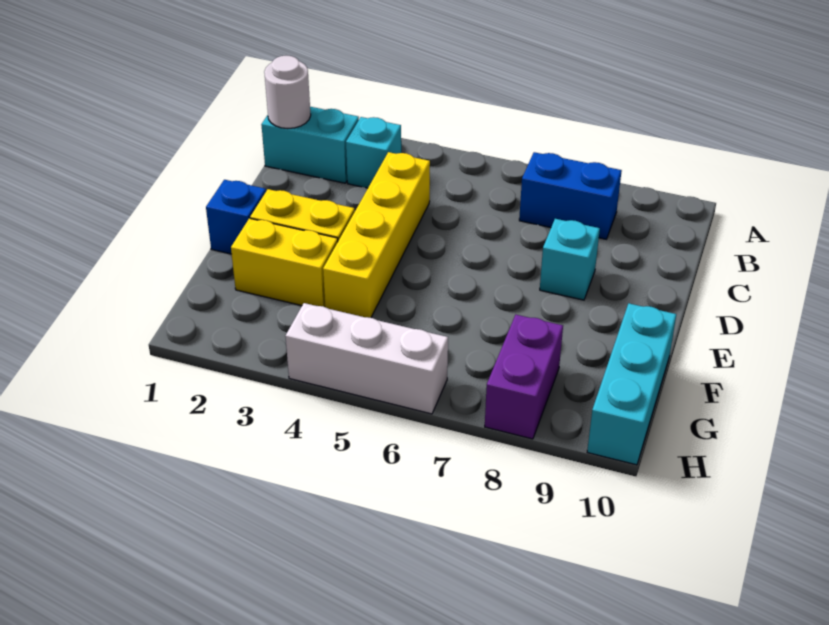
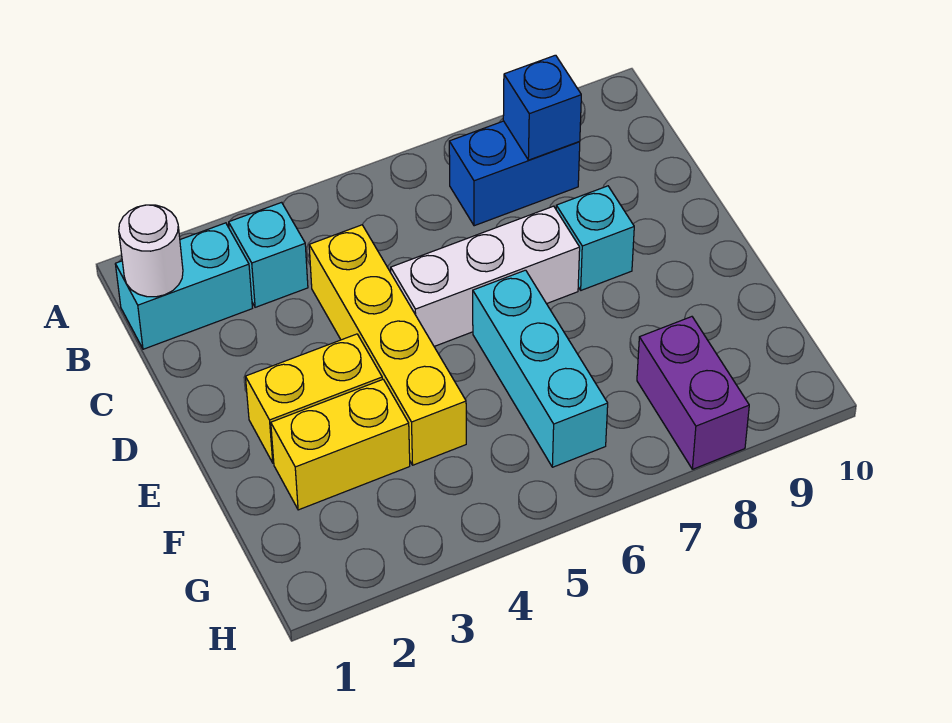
blue 1x1 brick [206,180,266,254] -> blue 1x1 brick moved to [503,55,581,160]
cyan 1x3 brick [587,303,676,465] -> cyan 1x3 brick moved to [473,270,608,467]
white 1x3 brick [285,303,448,414] -> white 1x3 brick moved to [391,206,580,346]

